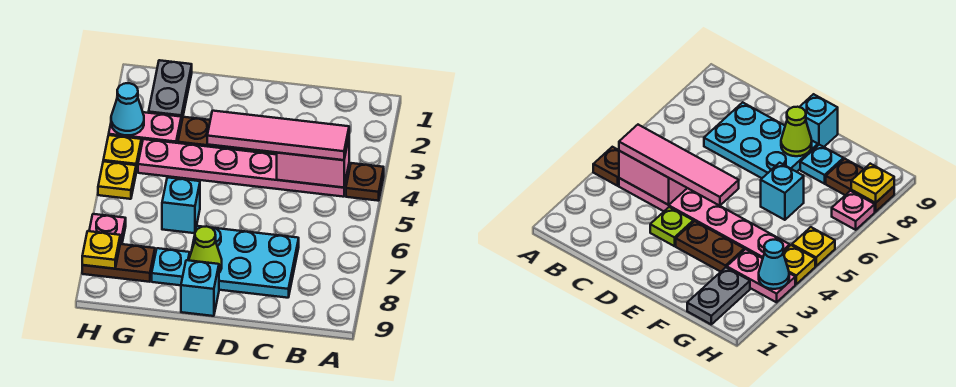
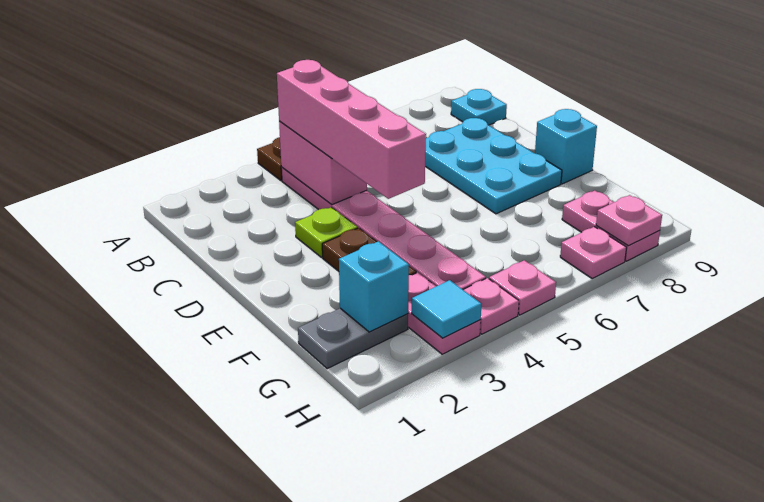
pink 1x4 tile [207,111,349,160] -> pink 1x4 brick [277,60,426,199]
lime 1x1 cone [189,226,222,273] -> none
cyan 1x1 brick [162,177,200,233] -> cyan 1x1 brick moved to [339,241,409,332]
cyan 1x1 plate [152,248,190,285] -> cyan 1x1 plate moved to [451,89,507,125]
brown 1x2 plate [82,244,155,282] -> pink 1x2 plate [562,191,660,261]
cyan 1x1 cone [111,83,144,135] -> cyan 1x1 tile [412,280,481,338]
yellow 1x1 plate [103,135,141,172] -> pink 1x1 plate [463,278,519,334]
yellow 1x1 plate [98,161,136,199] -> pink 1x1 plate [489,260,556,315]
yellow 1x1 plate [82,231,120,269] -> pink 1x1 plate [596,195,662,246]

